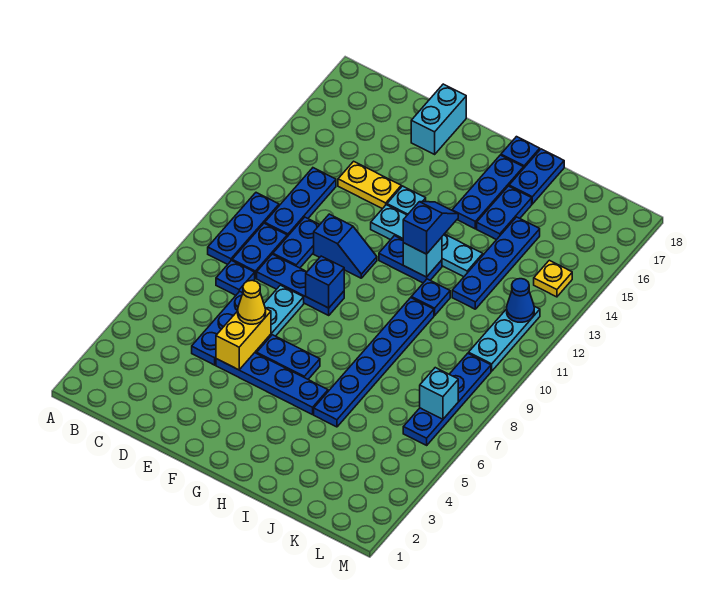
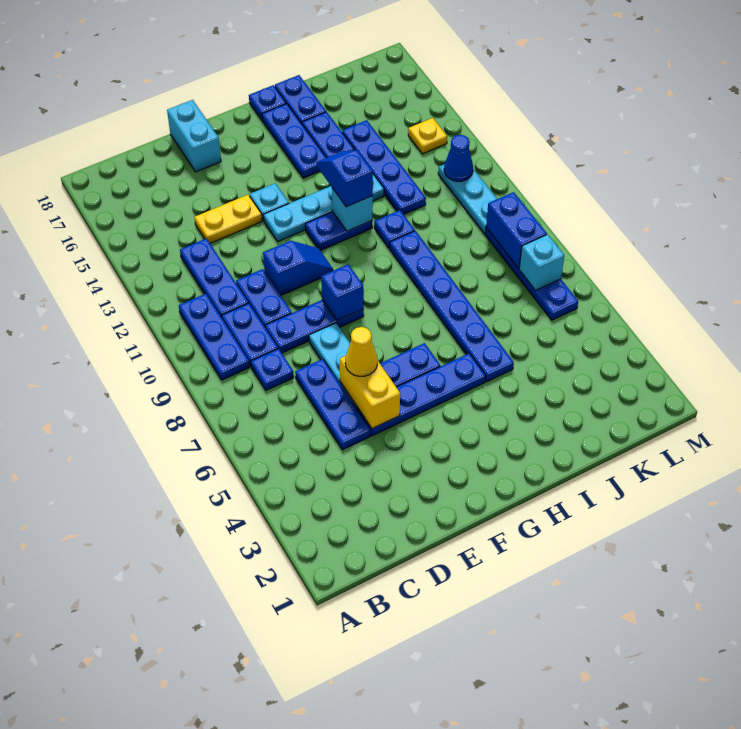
none -> blue 1x2 brick [486,192,547,269]

